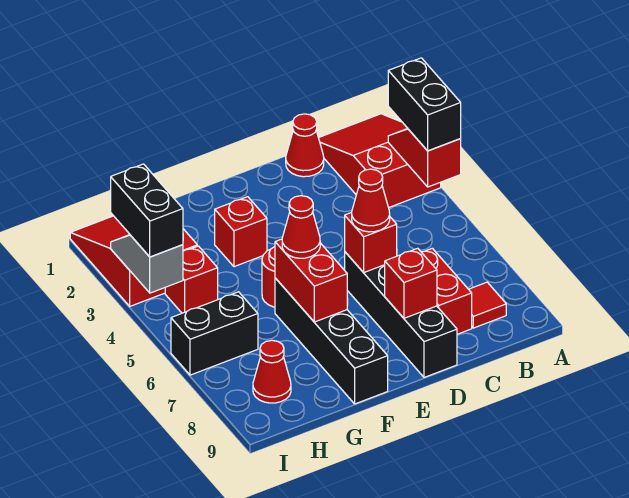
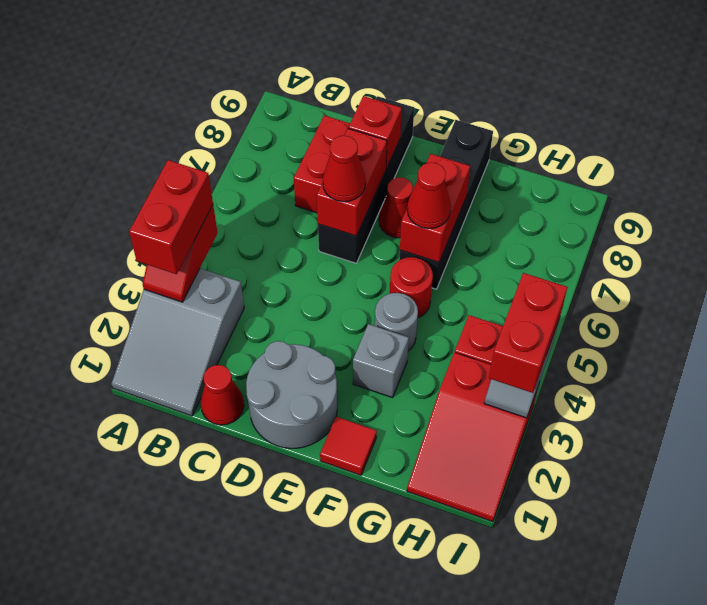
red 2x3 slope [319,114,441,208] -> grey 2x3 slope [111,268,244,416]
black 1x2 brick [388,58,461,151] -> red 1x2 brick [129,160,213,274]
red 1x1 tile [469,282,506,328] -> red 1x1 tile moved to [320,417,377,475]
none -> grey 2x2 round brick [246,341,337,448]
red 1x1 brick [345,212,397,272] -> red 1x2 brick [317,128,387,236]
red 1x1 brick [215,197,267,267] -> grey 1x1 brick [353,324,409,398]
none -> grey 1x1 round brick [375,293,418,351]
black 1x2 brick [171,292,258,375] -> none
red 1x1 cone [253,340,291,403] -> red 1x1 cone moved to [379,177,413,238]
black 1x2 brick [111,164,183,257] -> red 1x2 brick [489,273,568,393]

